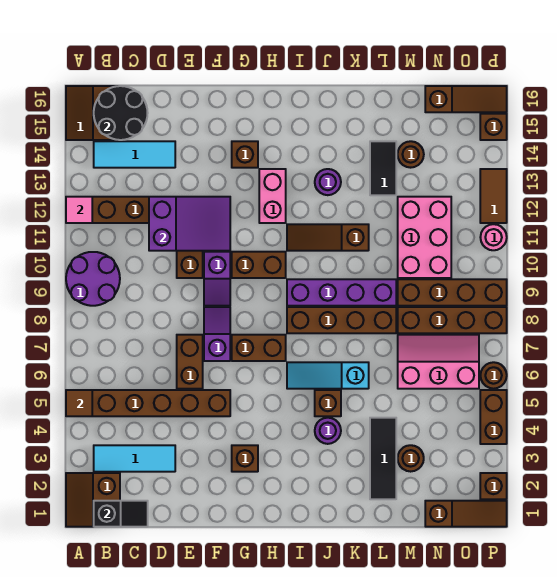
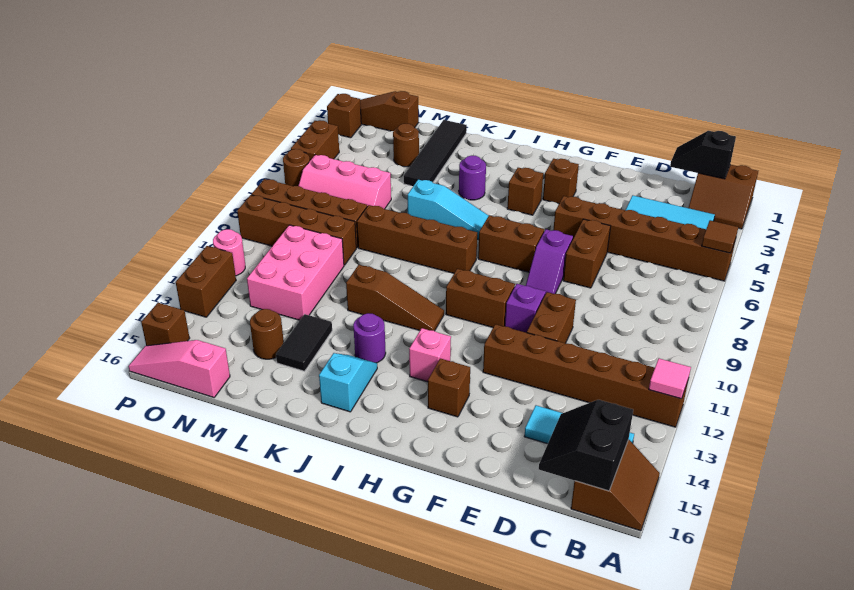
brown 2x2 slope [66,473,120,527] -> brown 2x2 slope turned to [689,165,758,229]
purple 2x2 round brick [66,252,120,306] -> none
black 2x2 round brick [94,86,148,140] -> black 2x2 slope [539,400,633,491]
purple 2x3 slope [149,197,230,251] -> none
pink 1x2 brick [259,169,286,223] -> pink 1x1 brick [409,328,451,382]
purple 1x4 brick [287,279,396,306] -> none
brown 1x1 brick [315,390,341,416] -> brown 1x1 brick moved to [507,168,543,215]
none -> cyan 1x2 slope [319,353,377,412]
black 1x3 tile [370,418,396,499] -> black 1x4 tile [404,120,467,186]
brown 1x3 slope [425,86,507,112] -> pink 1x3 slope [128,340,230,397]
brown 1x2 tile [480,169,507,223] -> brown 1x2 brick [176,246,236,317]

